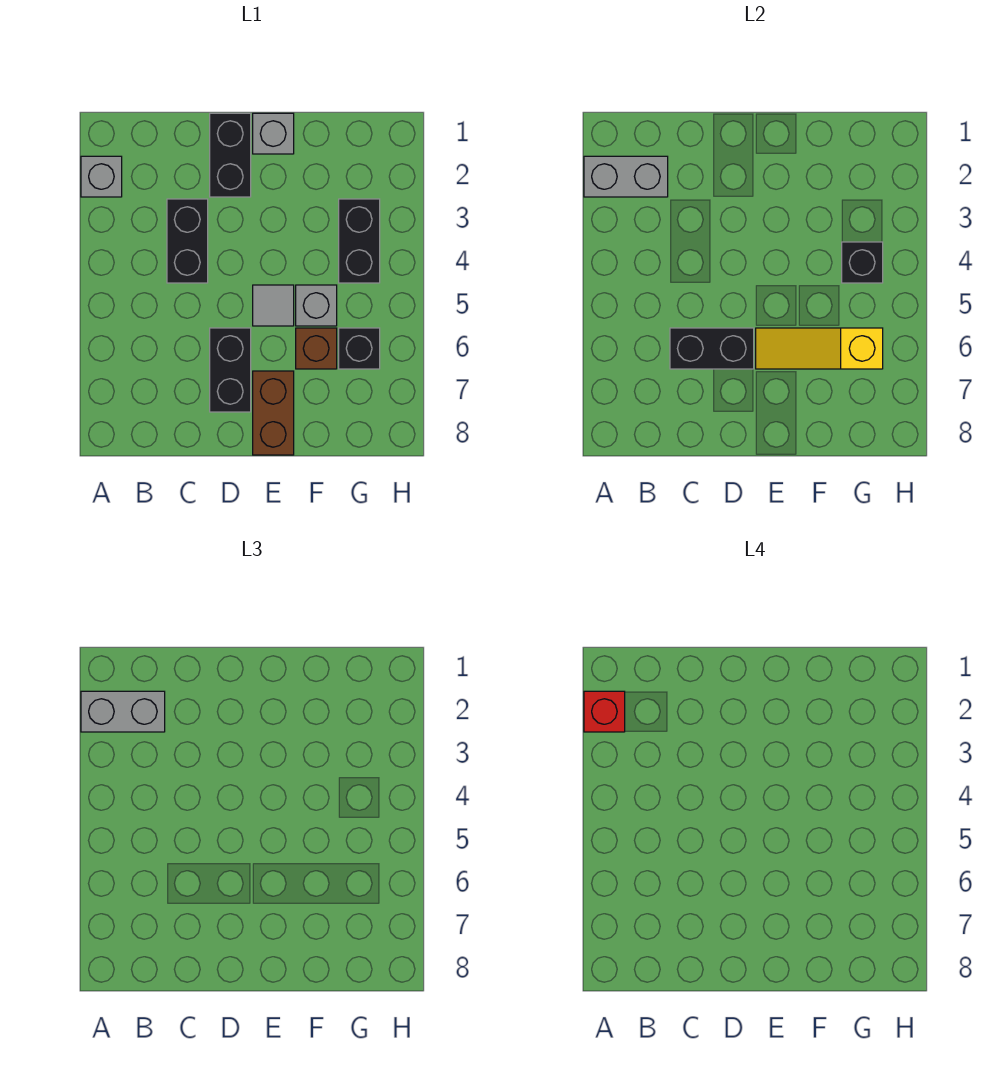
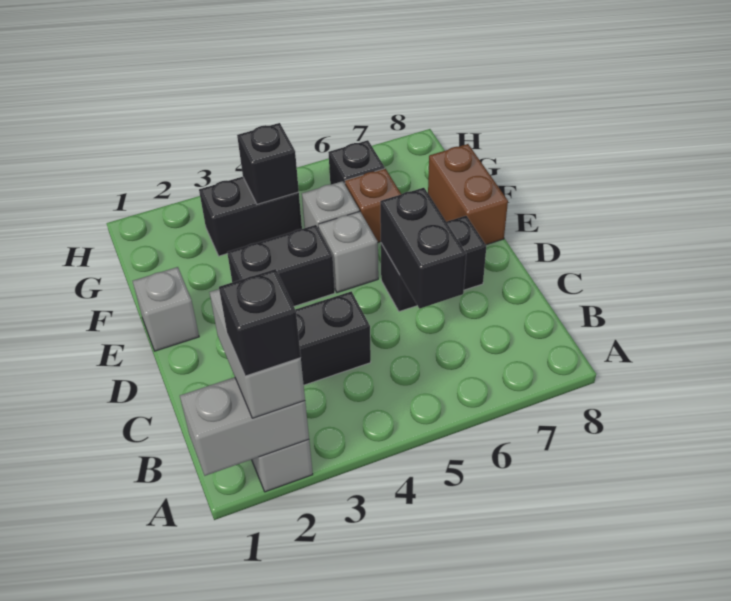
grey 1x2 brick [584,156,668,197] -> grey 1x2 brick turned to [180,377,309,476]
red 1x1 brick [584,691,625,732] -> black 1x1 brick [219,269,301,376]
black 1x2 brick [210,113,251,197] -> black 1x2 brick moved to [227,225,335,306]
grey 1x1 tile [253,285,294,326] -> grey 1x1 brick [318,211,378,293]
yellow 1x3 slope [756,328,883,369] -> none
brown 1x2 brick [253,371,294,455] -> brown 1x2 brick turned to [428,144,508,245]

